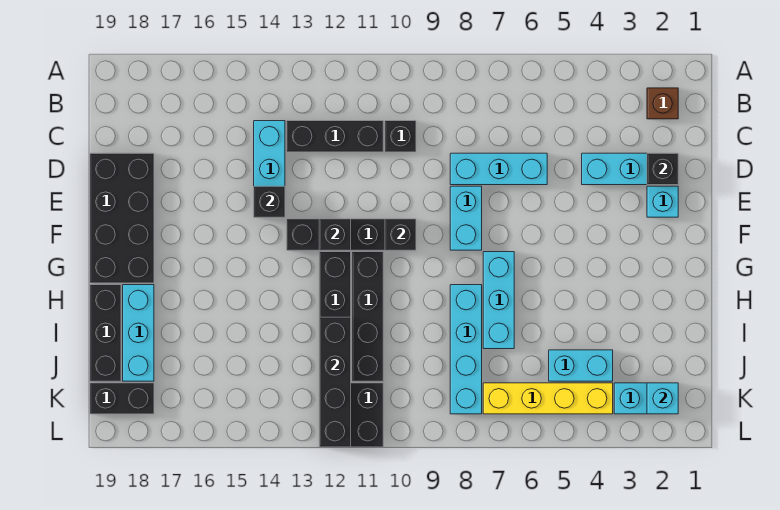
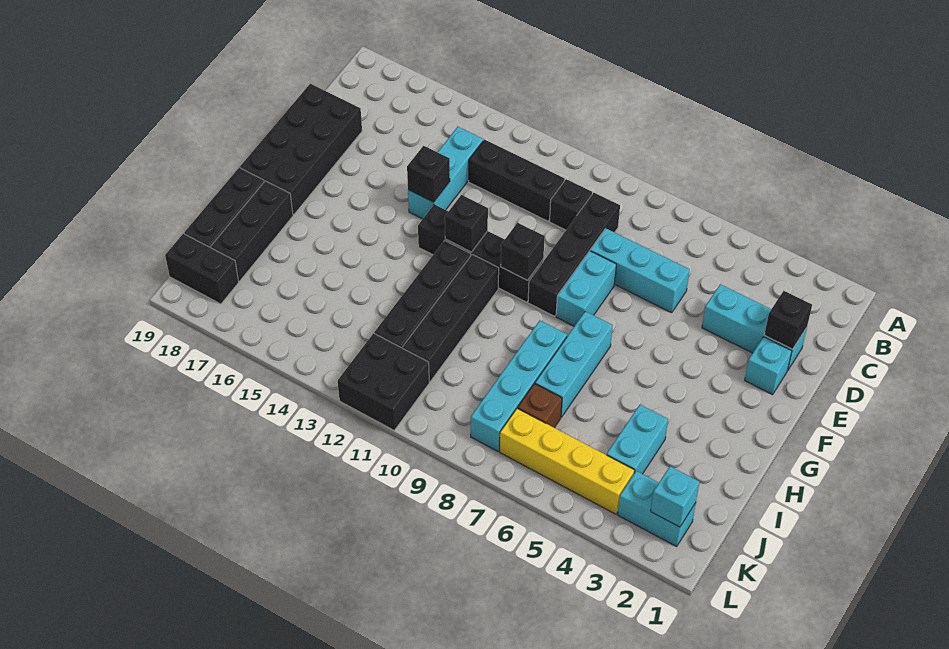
brown 1x1 brick [647,88,678,119] -> brown 1x1 brick moved to [518,384,562,428]
cyan 1x3 brick [123,285,154,381] -> black 1x3 brick [211,181,293,281]
black 1x4 brick [319,317,351,447] -> black 1x4 brick moved to [528,193,620,316]
cyan 1x2 brick [549,350,613,381] -> cyan 1x2 brick turned to [607,405,668,474]

